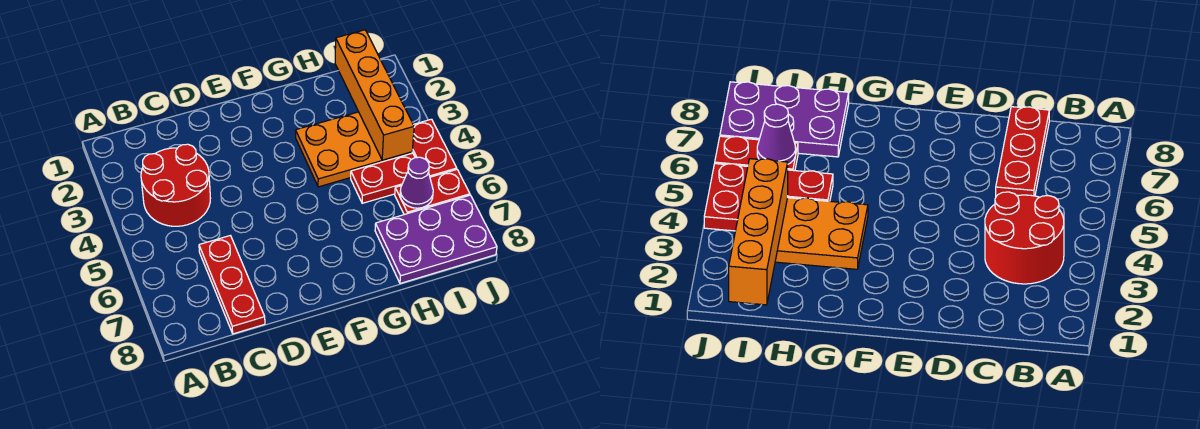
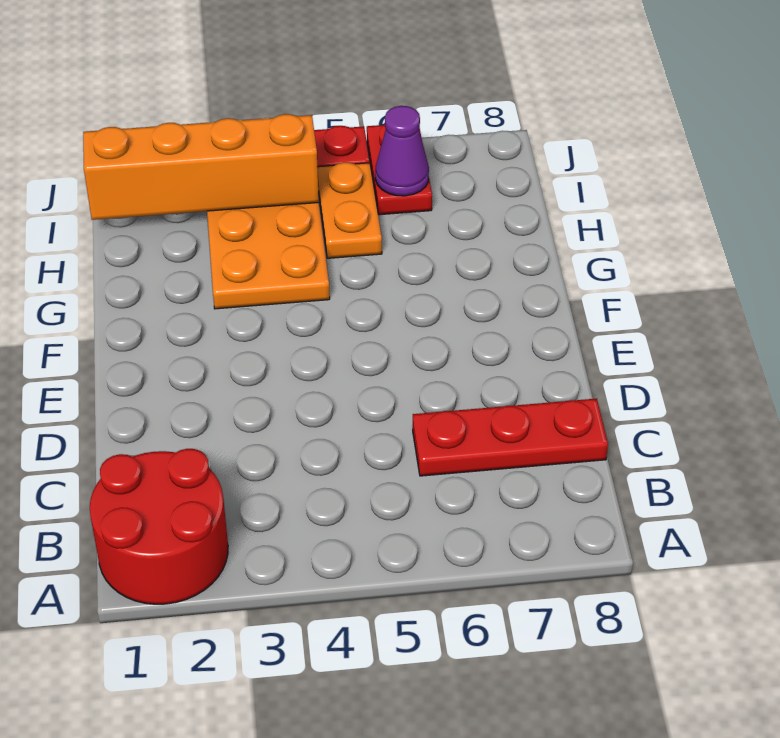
red 2x2 round brick [141,144,211,226] -> red 2x2 round brick moved to [90,449,228,604]
red 1x2 plate [351,153,415,203] -> orange 1x2 plate [317,162,382,258]
purple 2x3 plate [375,195,497,283] -> none

